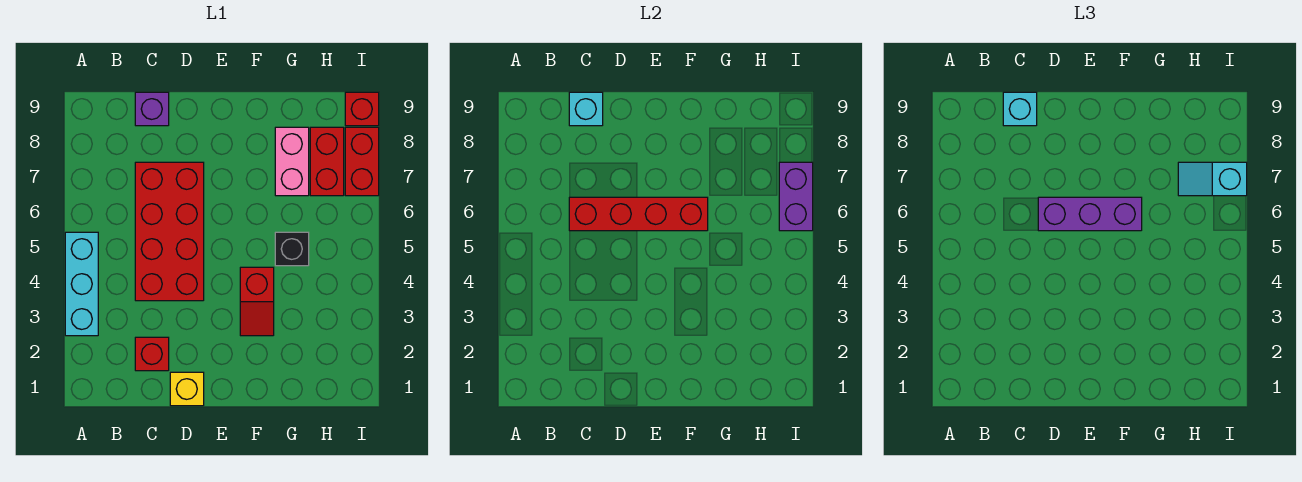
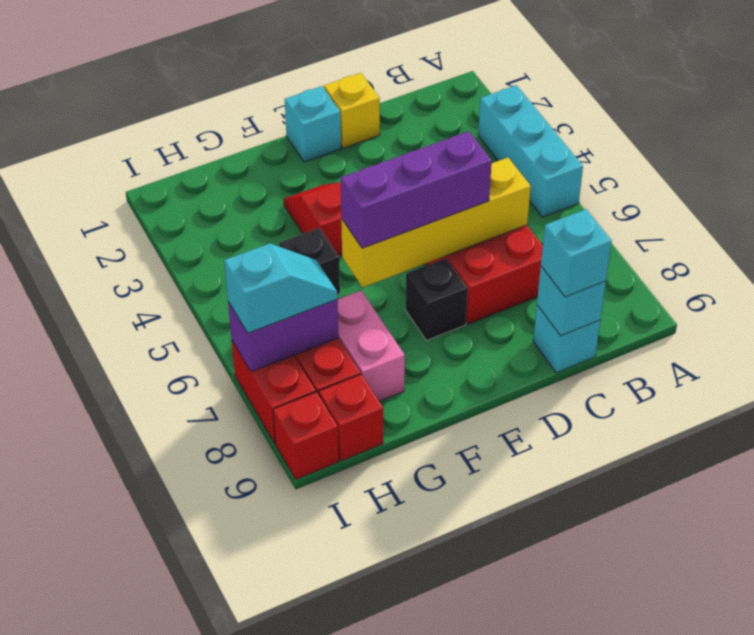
red 1x1 brick [135,337,169,371] -> red 1x1 brick moved to [319,374,383,461]
red 1x4 brick [569,197,708,231] -> yellow 1x4 brick [341,158,531,287]
purple 1x1 brick [135,92,169,126] -> cyan 1x1 brick [533,305,600,373]
none -> cyan 1x1 brick [285,86,341,162]
none -> black 1x1 brick [405,258,468,340]
purple 1x2 brick [779,162,813,231] -> purple 1x2 brick turned to [228,299,338,372]

